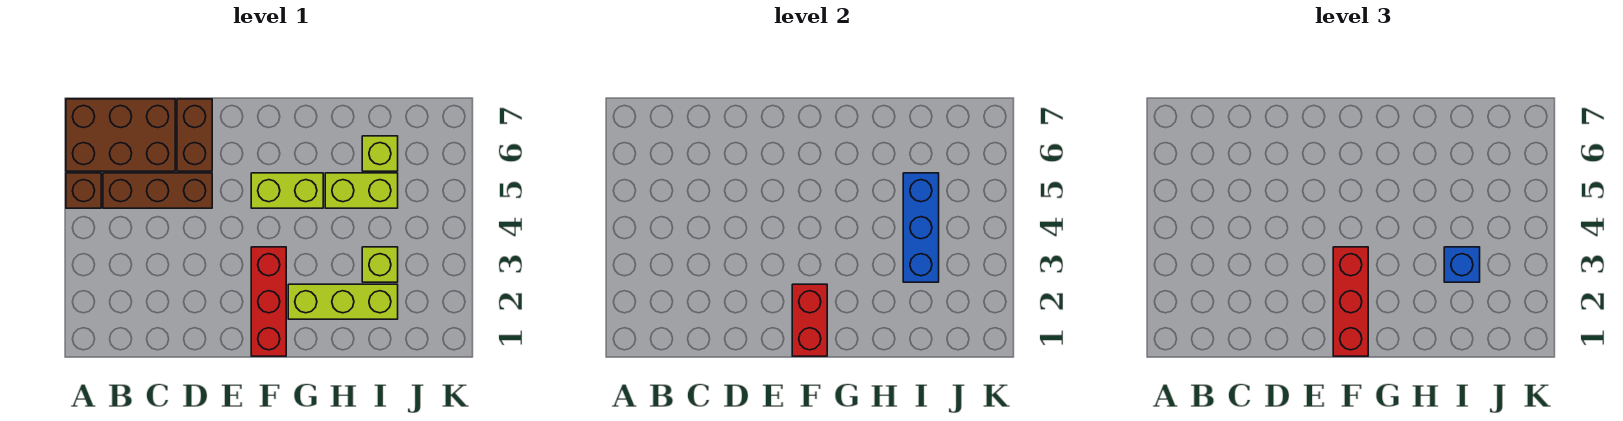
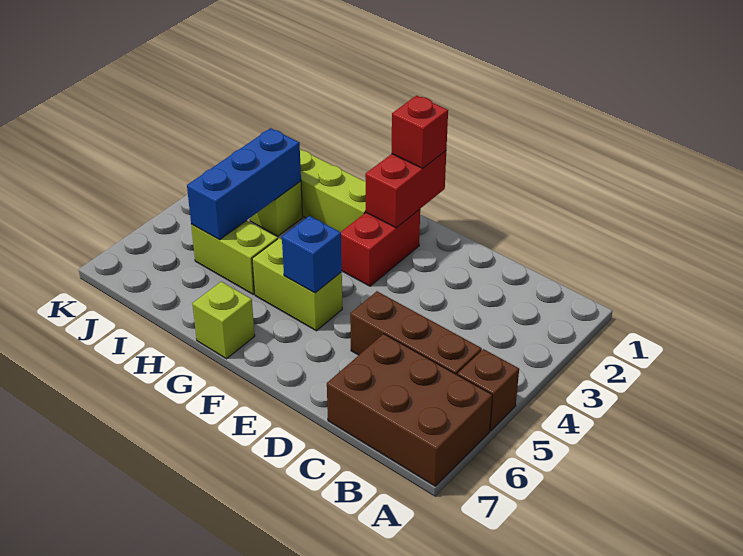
brown 1x2 brick [177,99,212,171] -> none
red 1x3 brick [251,247,286,356] -> red 1x2 brick [341,209,420,286]
red 1x3 brick [1333,247,1368,356] -> red 1x1 brick [392,96,448,168]
blue 1x1 brick [1444,247,1480,282] -> blue 1x1 brick moved to [282,216,342,293]
lime 1x1 brick [362,136,398,171] -> lime 1x1 brick moved to [192,282,255,359]

